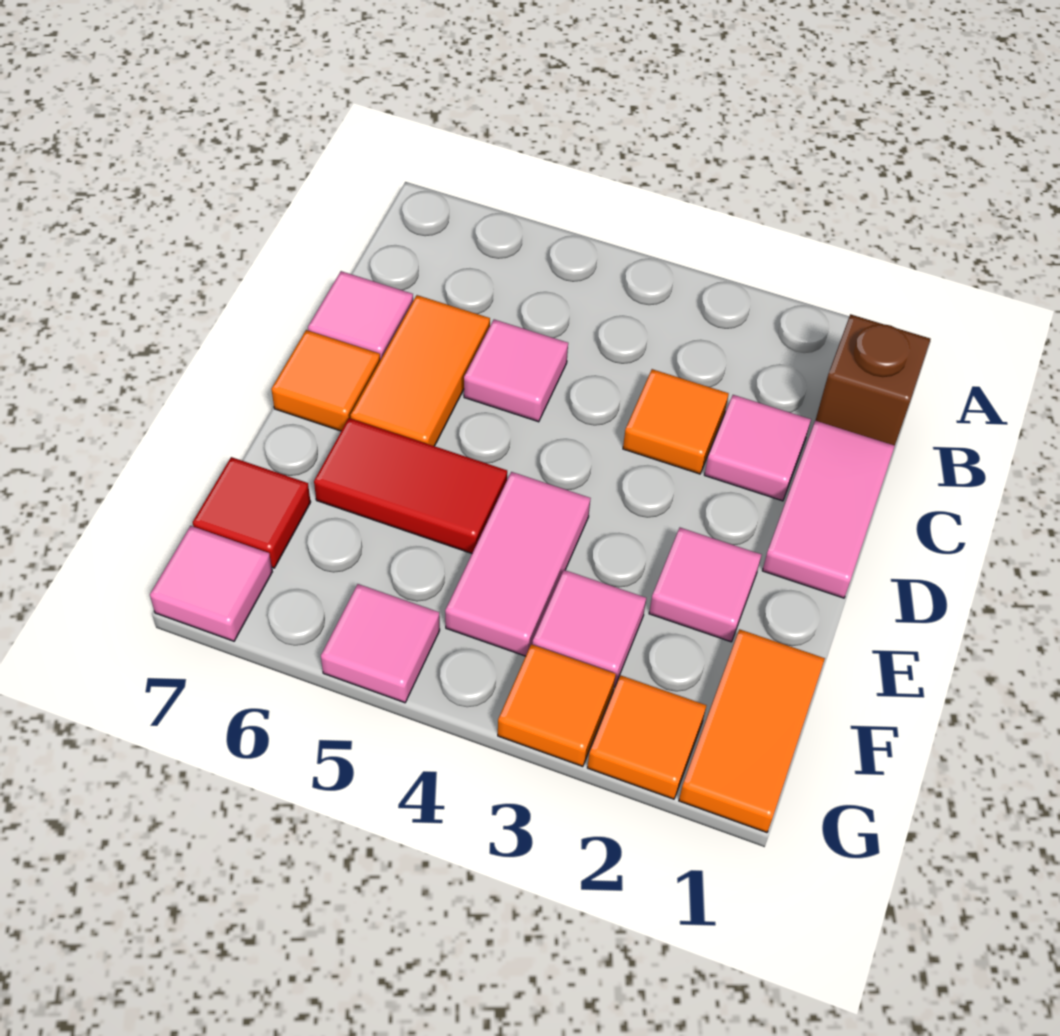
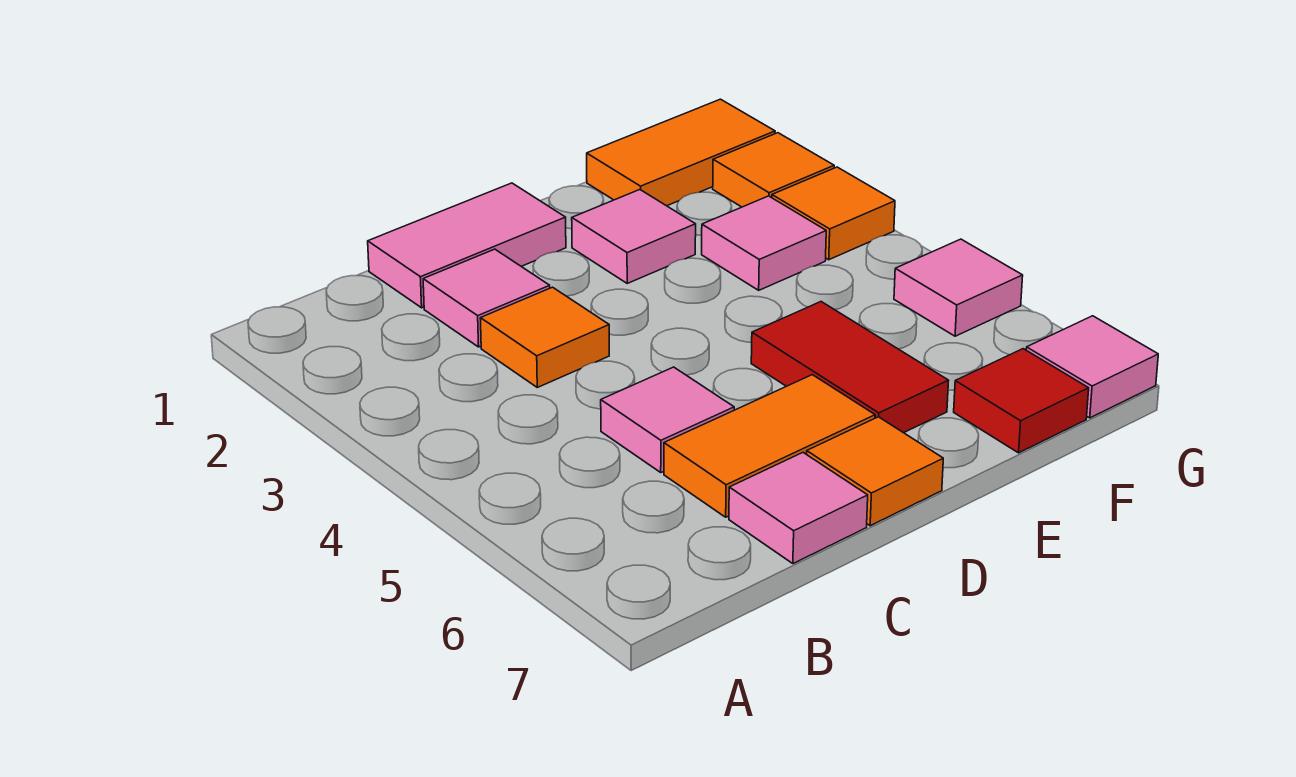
brown 1x1 brick [815,314,931,445] -> none
pink 1x2 tile [445,472,591,656] -> none

